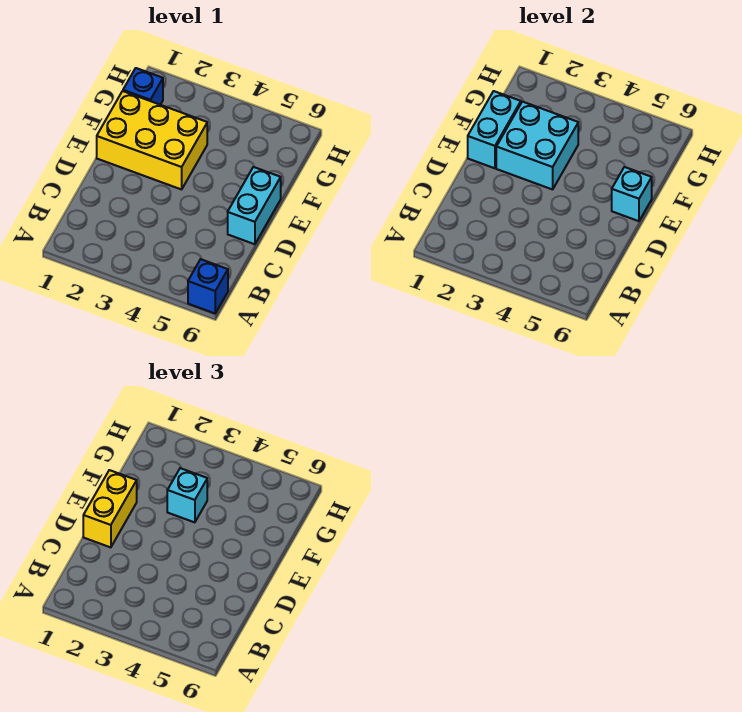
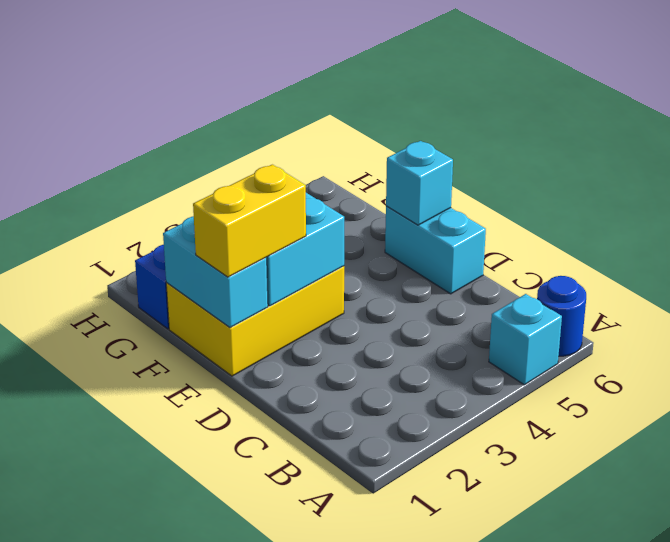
blue 1x1 brick [188,259,228,313] -> blue 1x1 round brick [537,276,586,356]
yellow 1x2 brick [83,470,137,547] -> yellow 1x2 brick turned to [193,165,306,277]
cyan 1x1 brick [167,468,207,522] -> cyan 1x1 brick moved to [489,294,562,385]

